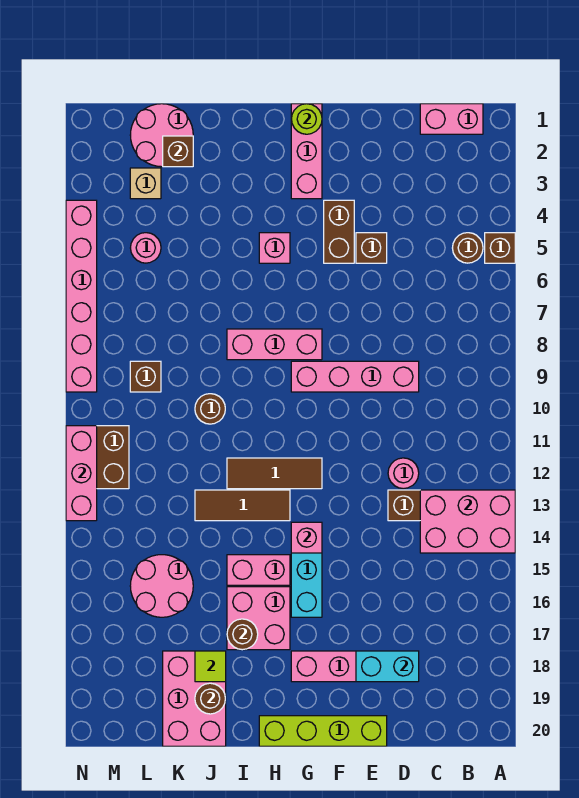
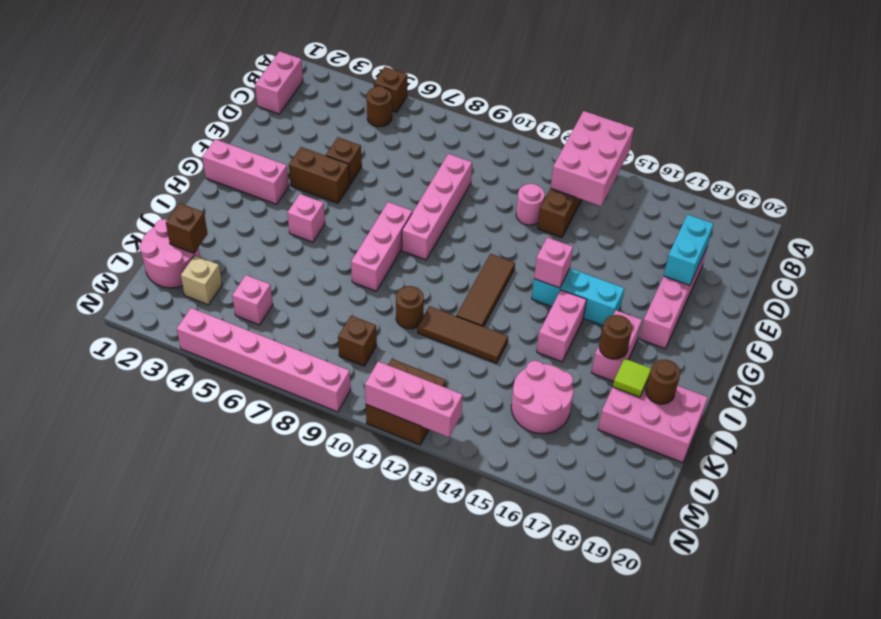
lime 1x4 brick [259,716,387,746] -> none
lime 1x1 round brick [291,104,322,134] -> none
brown 1x3 tile [195,490,290,521] -> brown 1x3 tile turned to [418,306,508,363]
pink 2x2 brick [227,587,290,650] -> pink 1x2 brick [591,310,642,381]
pink 1x1 round brick [131,233,161,263] -> pink 1x1 brick [232,275,273,325]

